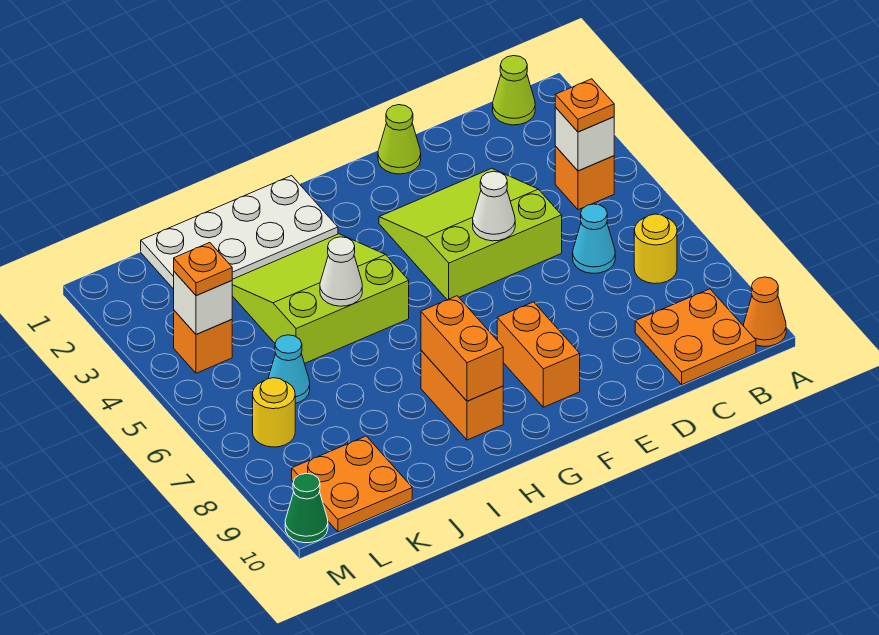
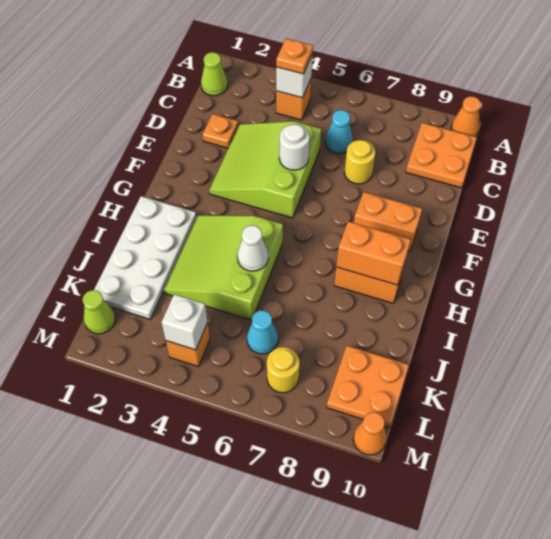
yellow 1x1 round brick [634,214,677,284] -> yellow 1x1 round brick moved to [344,140,376,184]
lime 1x1 cone [378,105,421,174] -> lime 1x1 cone moved to [83,290,115,334]
white 1x1 cone [473,171,515,241] -> white 1x1 round brick [279,124,310,170]
orange 1x1 plate [174,243,232,295] -> orange 1x1 plate moved to [203,114,238,148]
green 1x1 cone [285,473,328,543] -> orange 1x1 cone [353,412,387,455]

